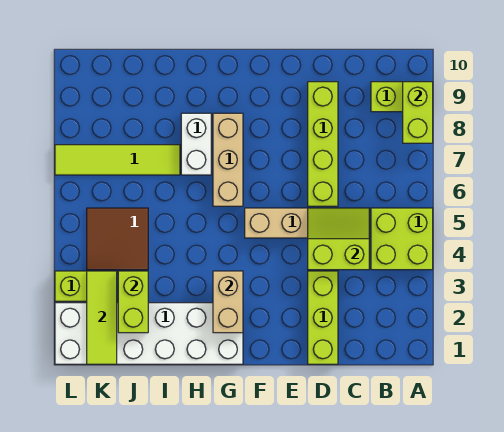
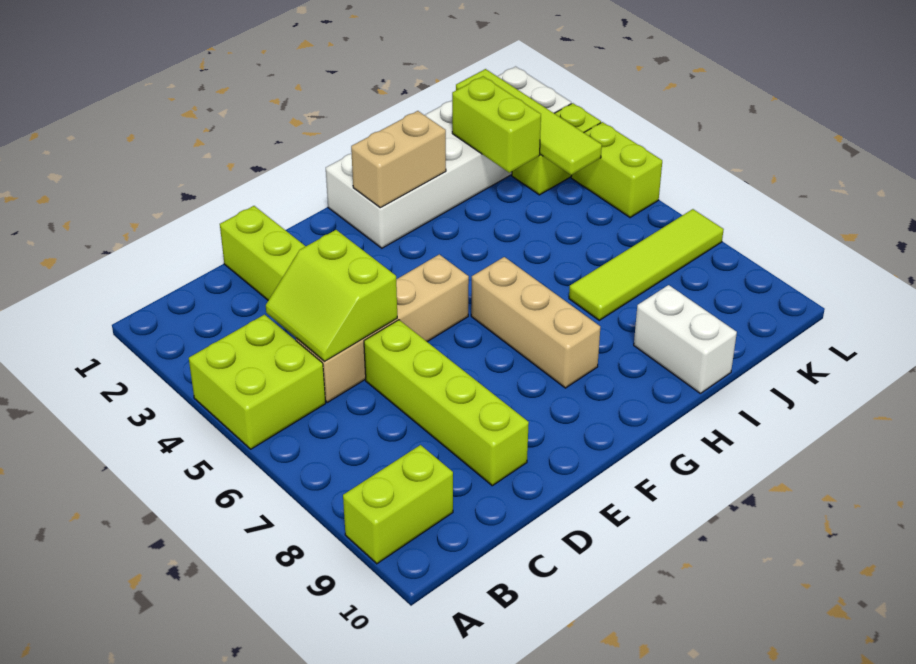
lime 1x2 brick [403,82,433,143] -> lime 1x2 brick moved to [571,122,662,218]
lime 2x2 slope [308,208,369,270] -> lime 2x2 slope turned to [266,230,397,361]
tan 1x2 brick [213,271,243,333] -> tan 1x2 brick turned to [351,111,446,208]
white 1x2 brick [181,113,211,175] -> white 1x2 brick moved to [634,285,737,393]
brown 2x2 tile [87,208,148,270] -> none
lime 1x3 tile [87,271,117,364] -> lime 1x4 tile [456,69,602,175]

